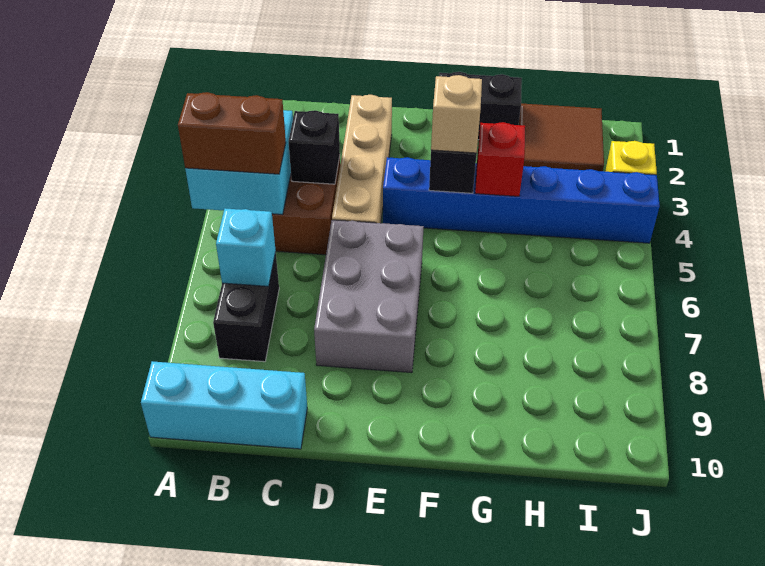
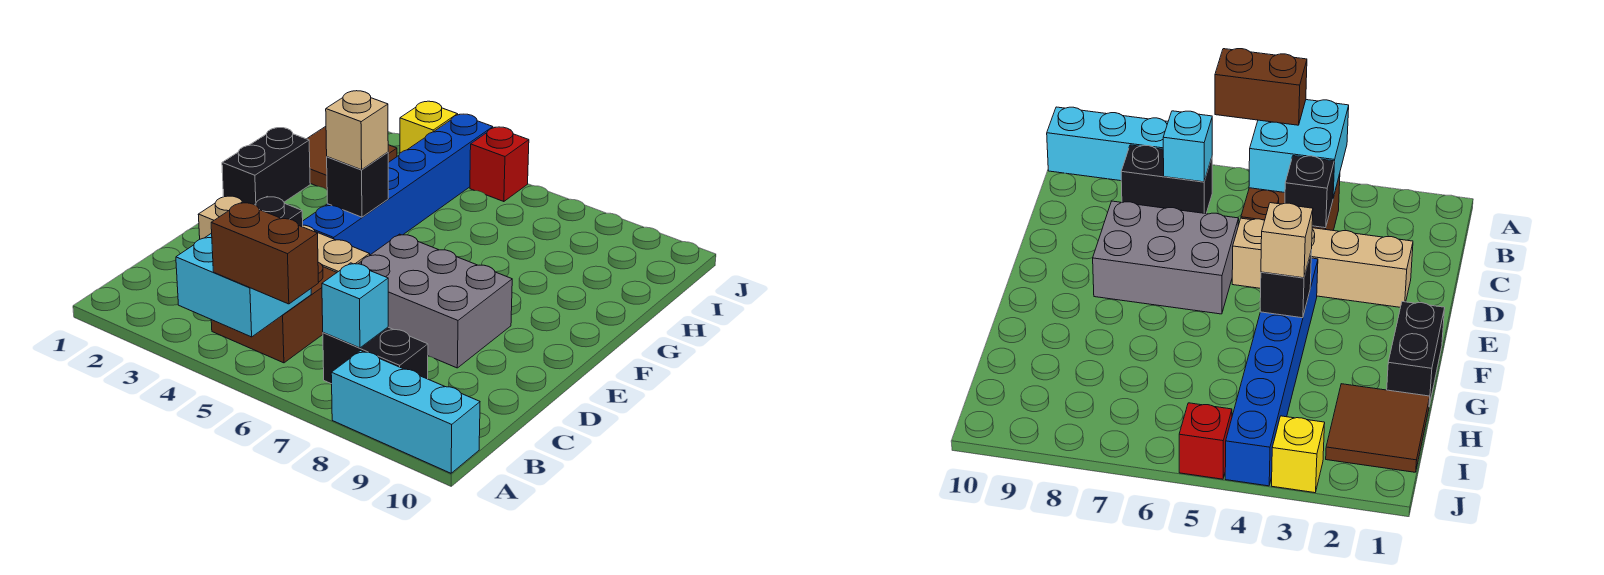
brown 1x2 brick [178,92,286,174] -> brown 1x2 brick turned to [211,203,319,304]
cyan 1x3 brick [141,361,307,449] -> cyan 1x3 brick turned to [331,351,480,473]
red 1x1 brick [475,122,525,196] -> red 1x1 brick moved to [470,127,529,202]

